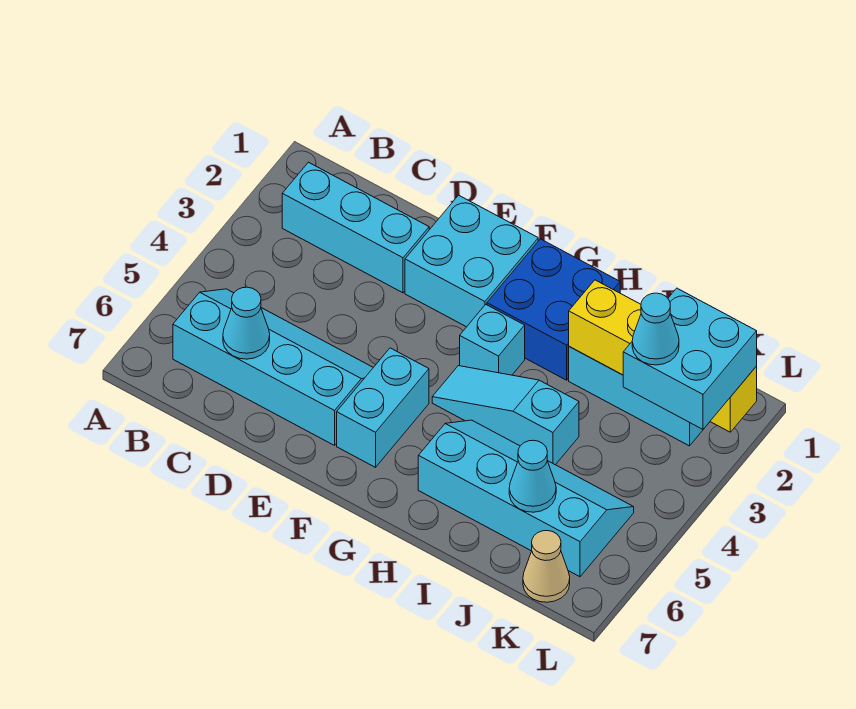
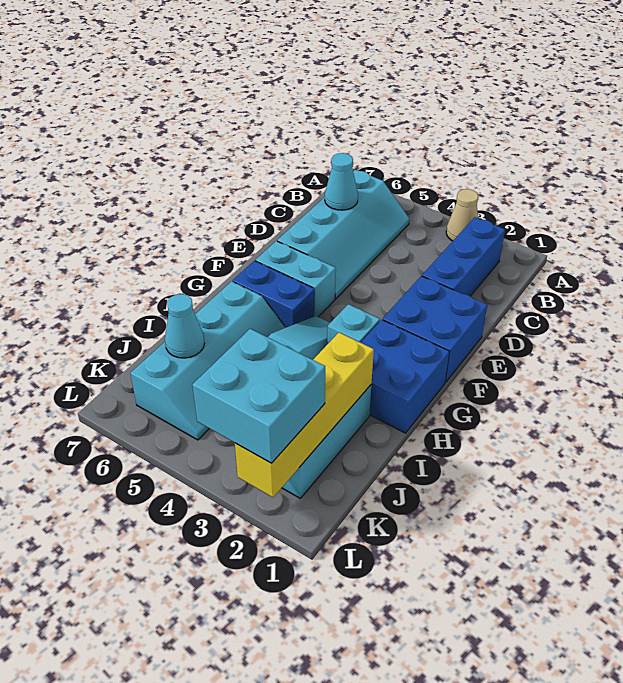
cyan 1x3 brick [282,162,429,293] -> blue 1x3 brick [422,217,505,296]
cyan 2x2 brick [405,195,538,327] -> blue 2x2 brick [382,276,487,382]
none -> blue 1x2 brick [233,261,314,328]
cyan 1x1 cone [632,293,679,365] -> none
tan 1x1 cone [523,531,570,602] -> tan 1x1 cone moved to [446,189,478,241]

